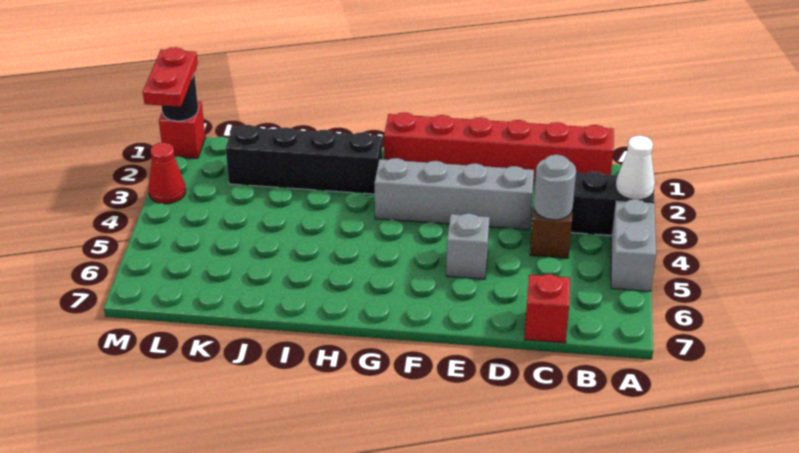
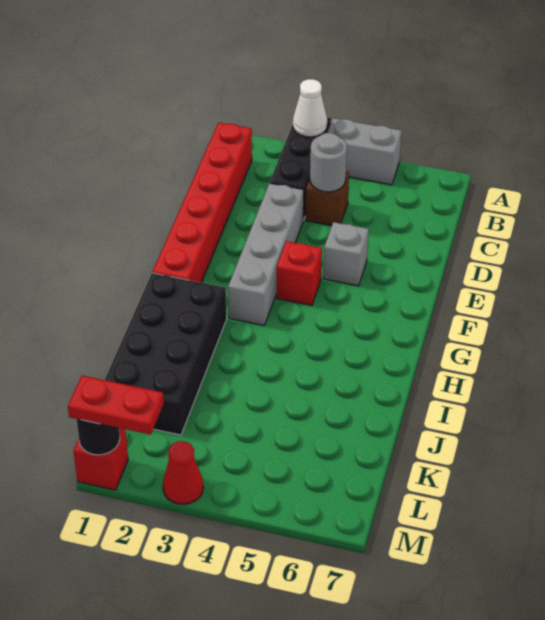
red 1x1 brick [525,274,570,343] -> red 1x1 brick moved to [277,241,322,305]
black 1x4 brick [226,125,382,194] -> black 2x4 brick [105,273,227,435]

